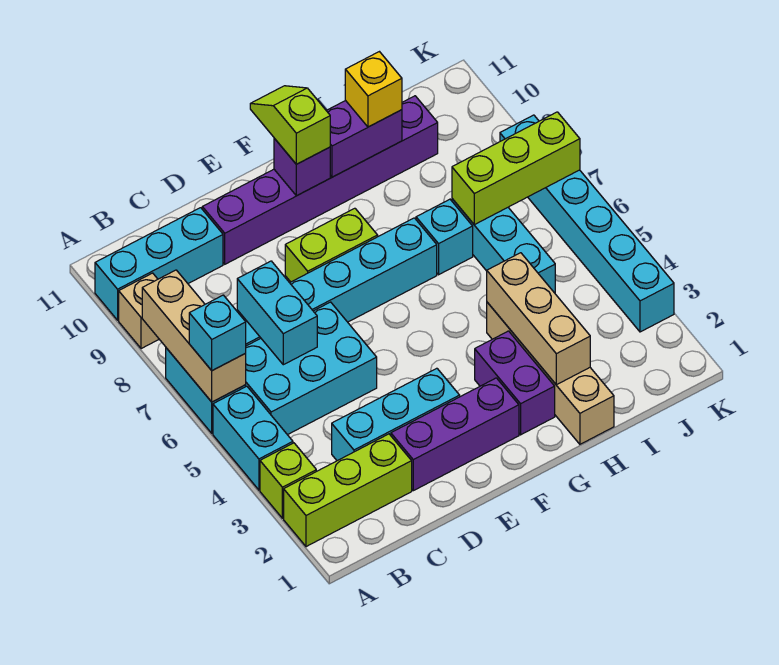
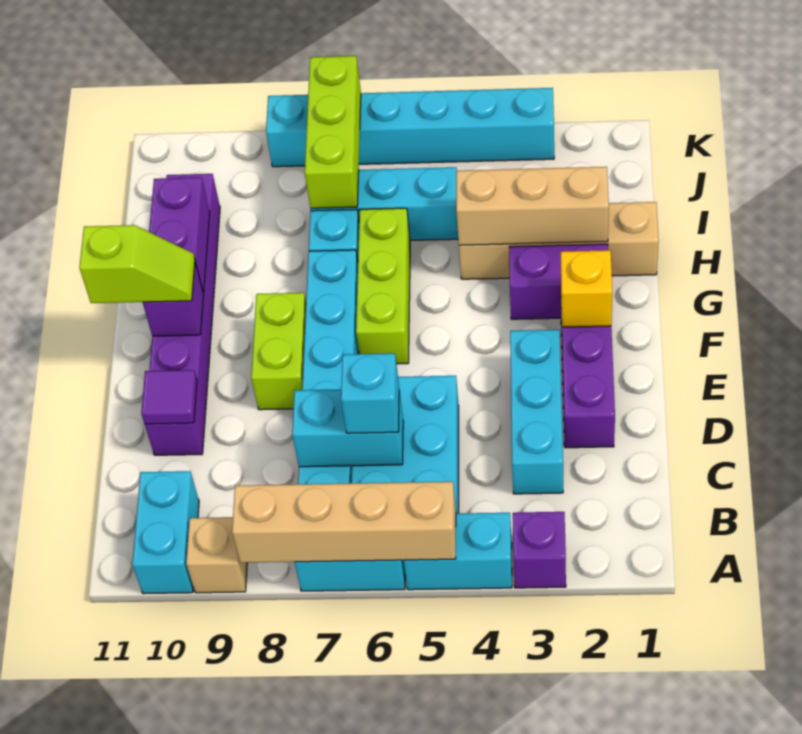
lime 1x3 brick [284,434,412,547] -> lime 1x3 brick moved to [356,208,410,364]
lime 1x1 brick [260,443,316,518] -> purple 1x1 brick [513,512,566,588]
tan 1x3 brick [142,270,246,402] -> tan 1x4 brick [232,482,456,563]
cyan 1x1 brick [189,295,246,371] -> cyan 1x1 brick moved to [341,353,399,433]
cyan 1x3 brick [95,208,223,320] -> cyan 1x2 brick [132,471,199,594]
none -> purple 1x1 tile [141,370,197,424]
lime 1x2 slope [250,86,330,164] -> lime 1x2 slope turned to [79,225,195,303]
yellow 1x1 brick [345,52,402,127] -> yellow 1x1 brick moved to [561,250,612,327]

